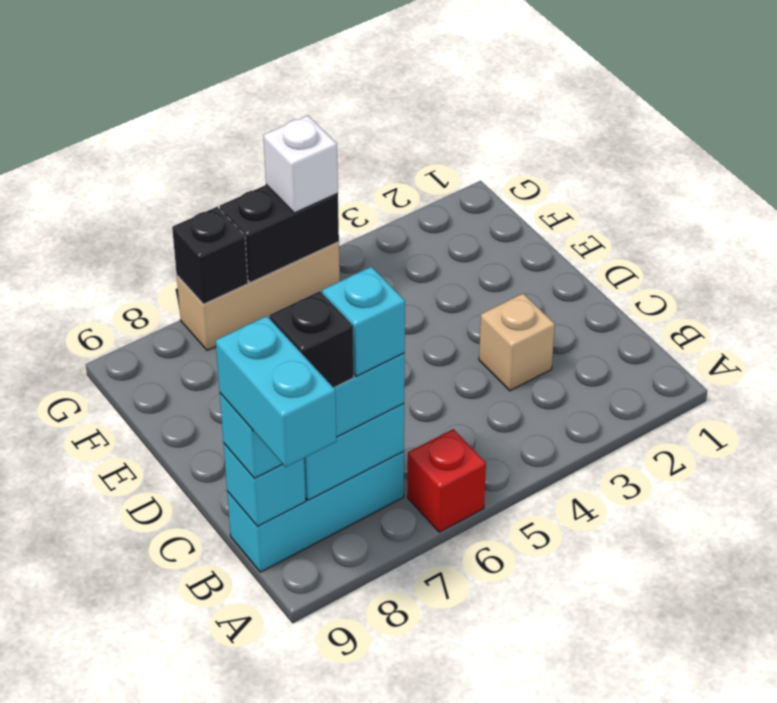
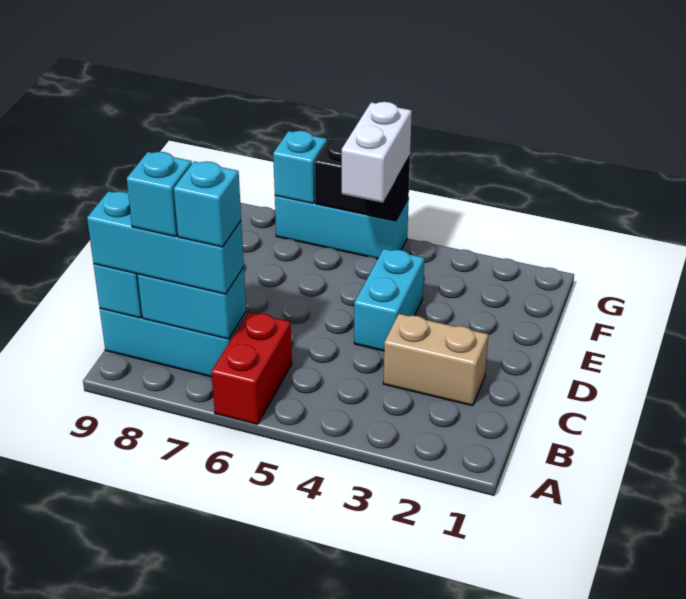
red 1x1 brick [408,429,486,532] -> red 1x2 brick [212,312,292,424]
cyan 1x2 brick [216,316,337,467] -> cyan 1x2 brick moved to [354,249,424,351]
black 1x1 brick [270,291,354,388] -> cyan 1x1 brick [127,152,192,237]
tan 1x1 brick [479,294,555,391] -> tan 1x2 brick [383,314,488,406]
tan 1x3 brick [177,242,340,351] -> cyan 1x3 brick [275,196,409,259]
white 1x1 brick [264,116,338,213] -> white 1x2 brick [342,102,412,203]
black 1x1 brick [172,207,248,304] -> cyan 1x1 brick [273,131,327,203]

